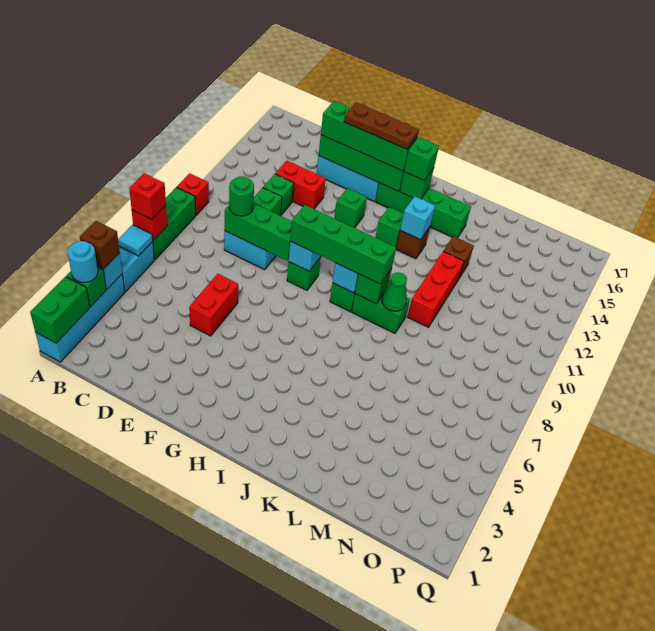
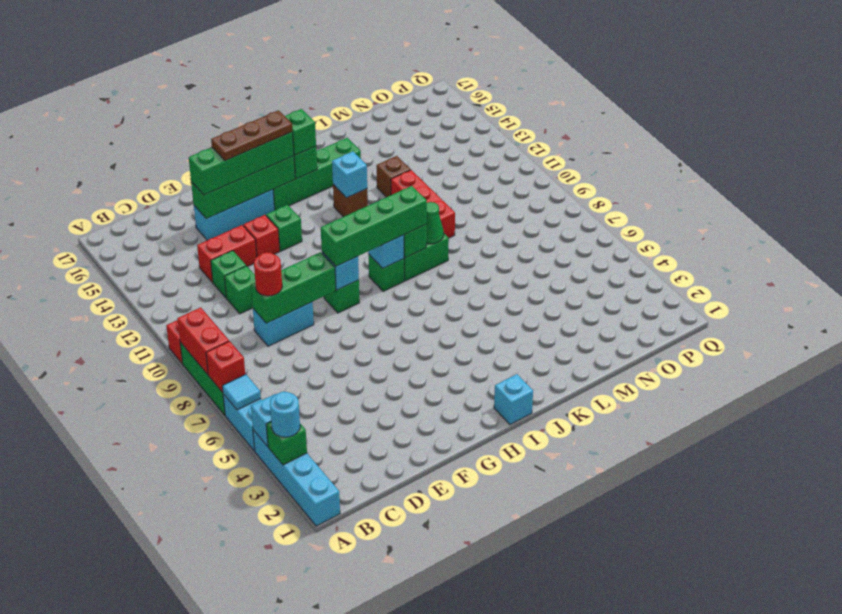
green 1x2 brick [30,277,90,343] -> none
brown 1x1 brick [80,221,120,269] -> none
red 1x1 brick [129,173,166,219] -> red 1x1 brick moved to [243,215,280,257]
green 1x1 round brick [229,176,254,216] -> red 1x1 round brick [254,252,282,296]
red 1x2 brick [189,274,238,336] -> red 1x2 brick moved to [177,307,229,375]
none -> cyan 1x1 brick [494,374,533,425]
green 1x1 brick [375,207,403,247] -> none

